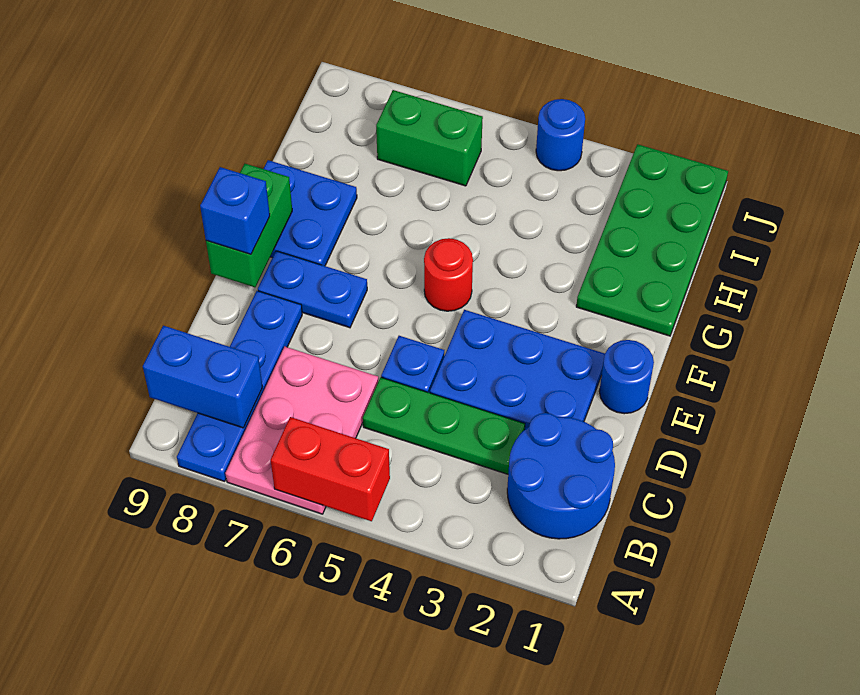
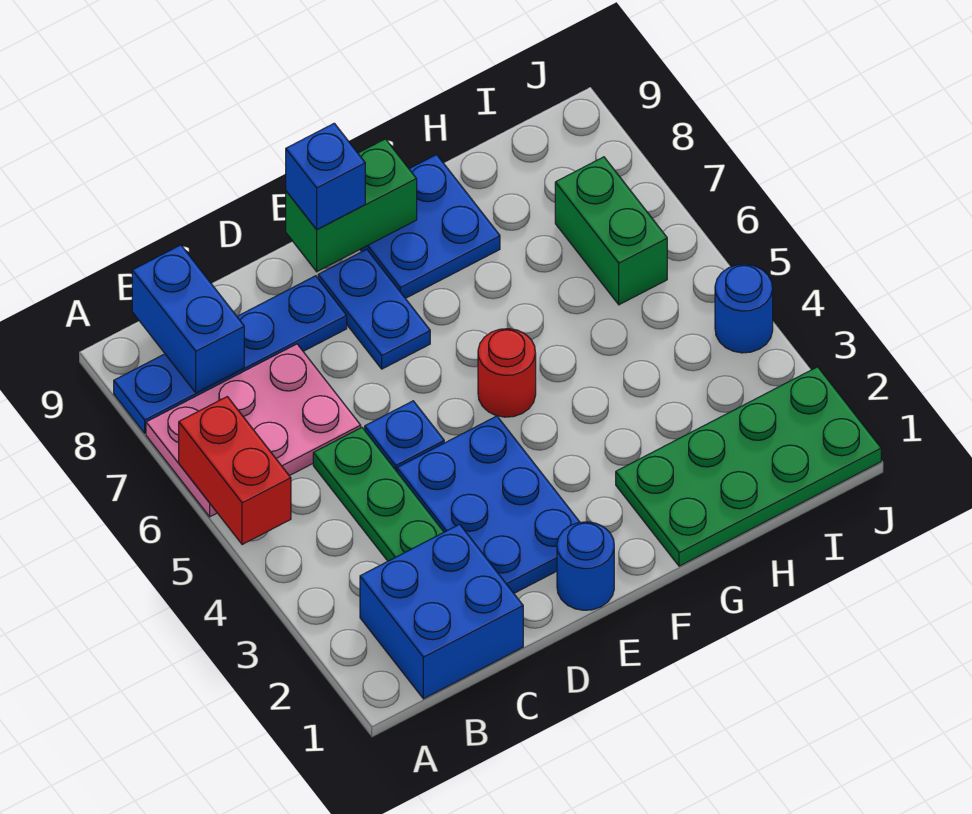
blue 2x2 round brick [507,413,615,539] -> blue 2x2 brick [360,524,523,699]

